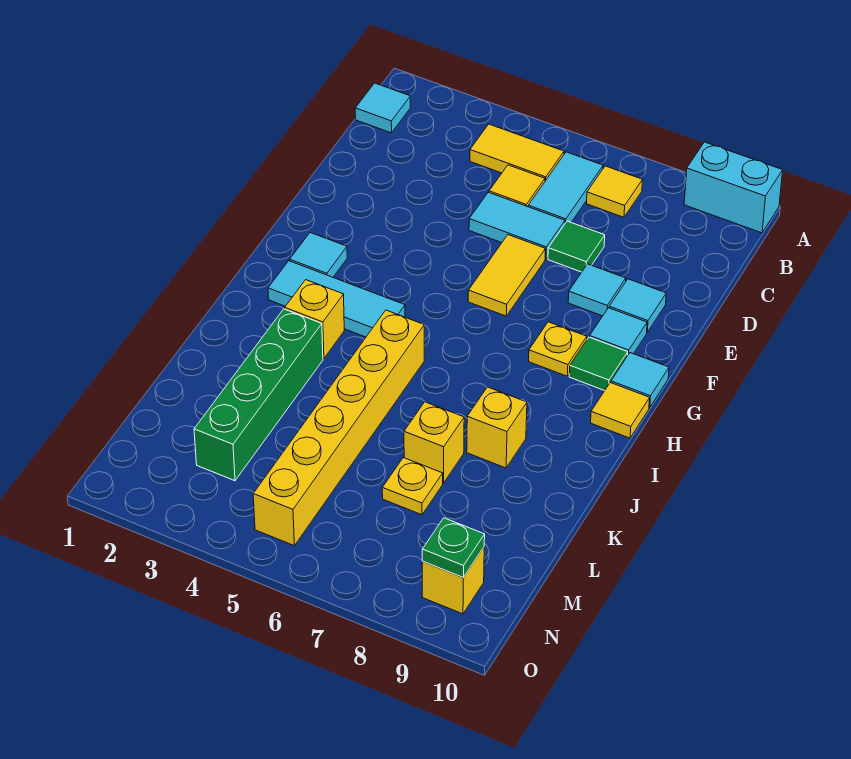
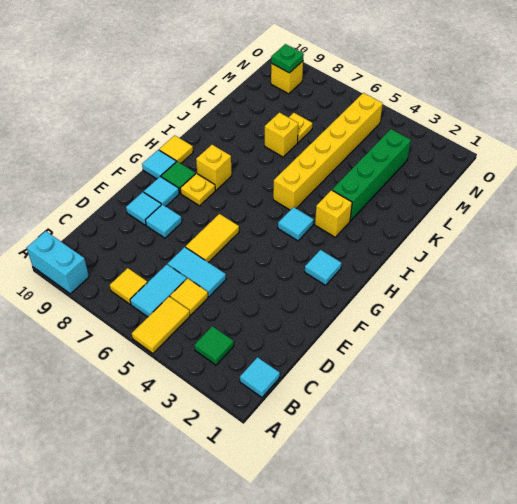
yellow 1x2 tile [470,124,564,181] -> yellow 1x2 tile turned to [132,297,190,353]
green 1x1 tile [548,221,605,272] -> green 1x1 tile moved to [195,326,234,365]
cyan 1x3 tile [268,261,405,337] -> cyan 1x1 tile [278,207,314,241]
yellow 1x1 brick [467,387,527,468] -> yellow 1x1 brick moved to [196,145,232,190]

